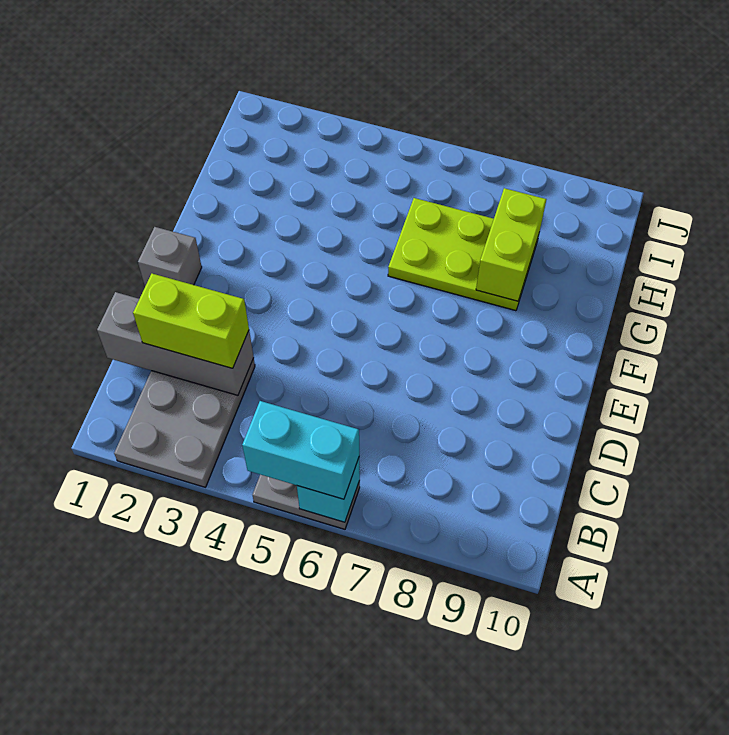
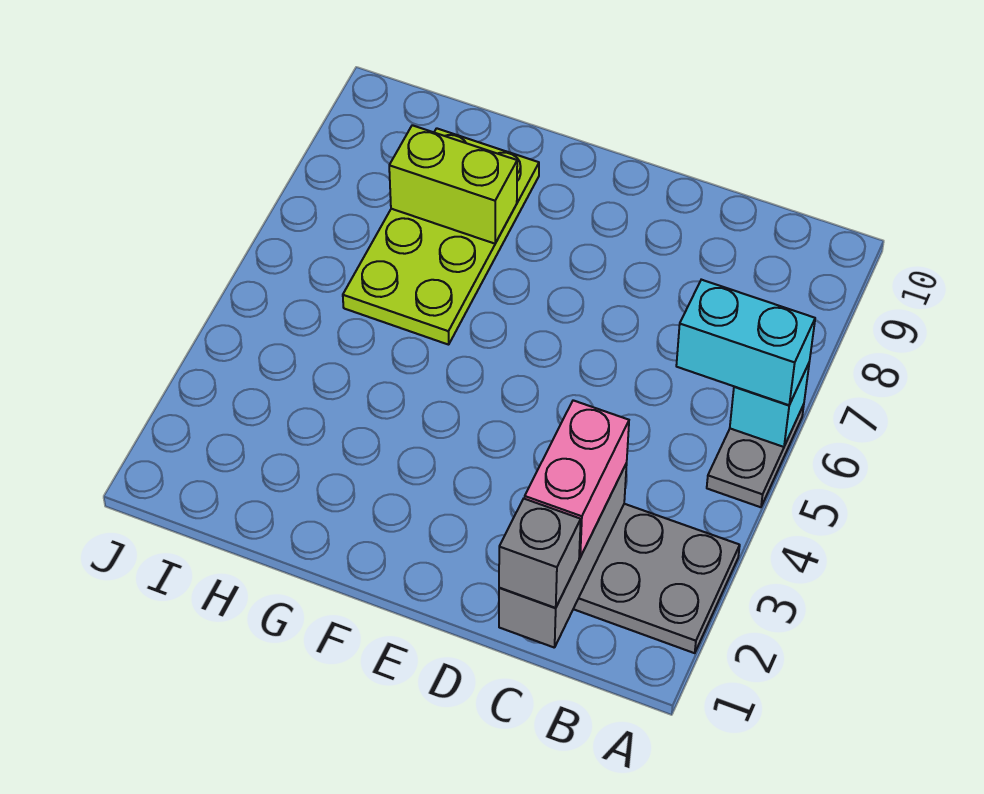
cyan 1x2 brick [242,401,359,499] -> cyan 1x2 brick turned to [676,280,815,405]
lime 1x2 brick [133,274,249,368] -> pink 1x2 brick [525,400,629,557]
grey 1x1 brick [138,227,202,286] -> grey 1x1 brick moved to [499,499,581,608]
lime 2x3 plate [388,198,539,311] -> lime 2x4 plate [343,128,539,345]

